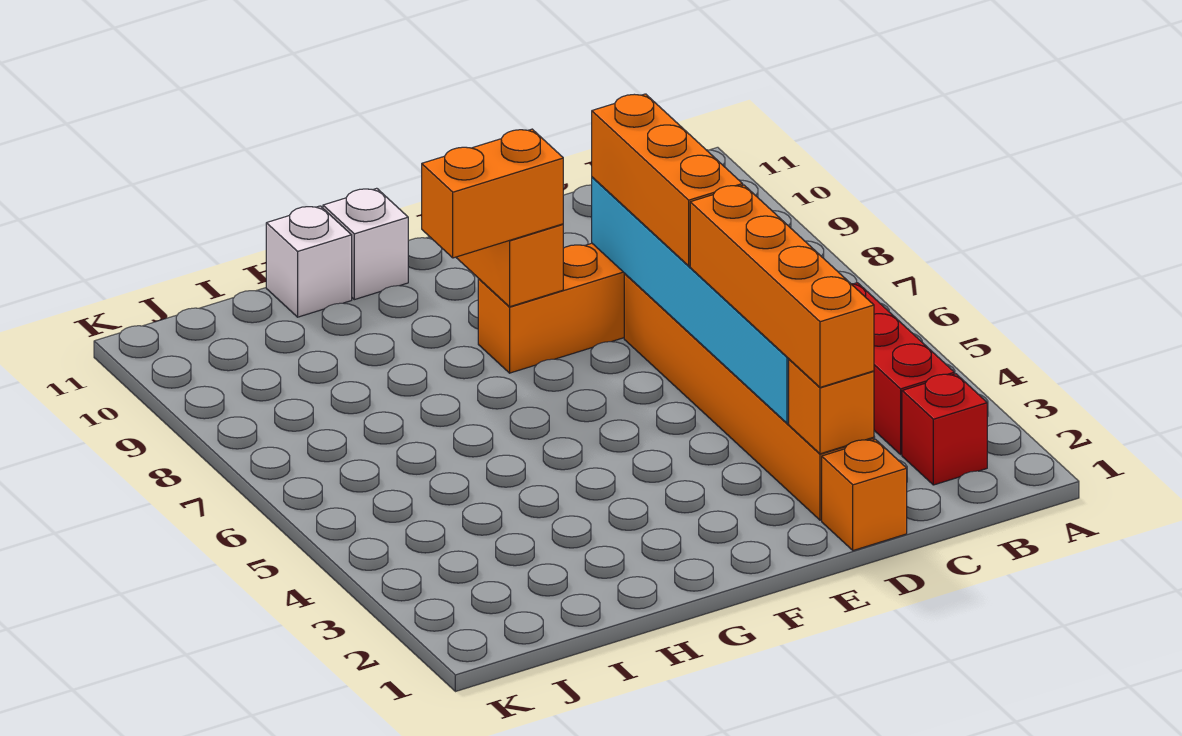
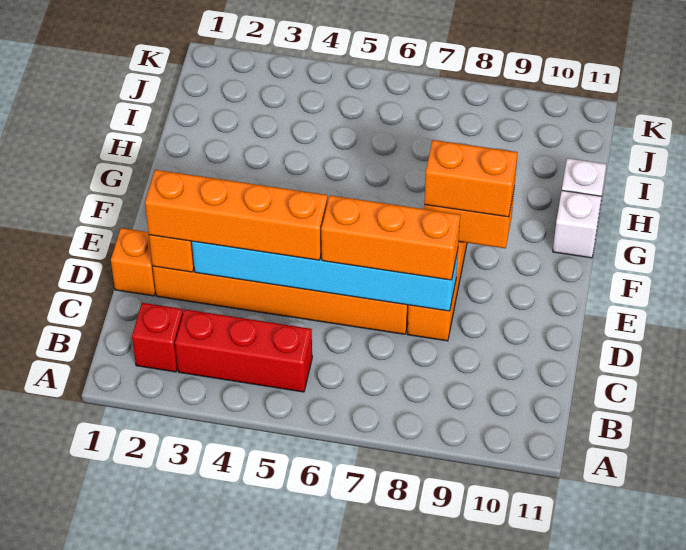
orange 1x2 brick [422,129,563,258] -> orange 1x2 brick turned to [424,140,518,217]

